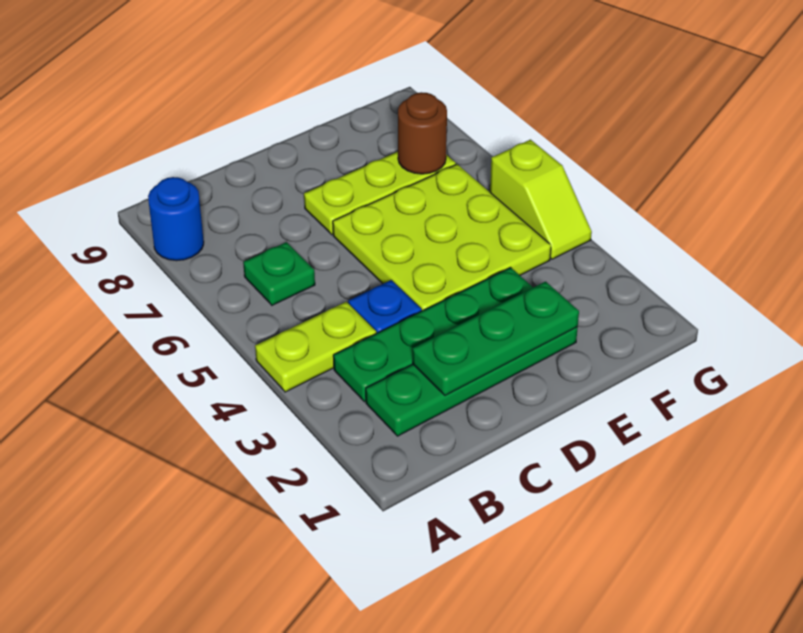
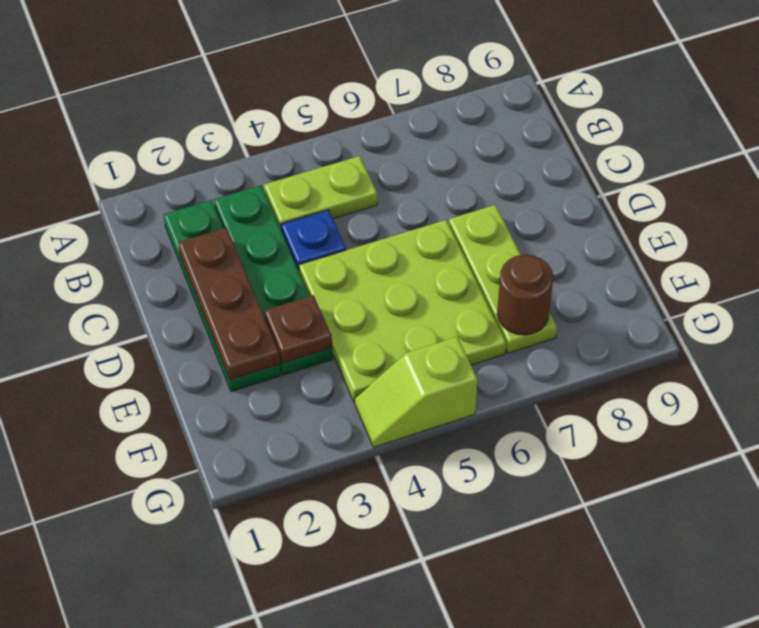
lime 1x2 plate [255,302,376,392] -> lime 1x2 plate turned to [264,156,377,231]
blue 1x1 round brick [148,177,204,261] -> none
green 1x1 plate [243,242,315,305] -> none
green 1x3 plate [413,282,579,395] -> brown 1x3 plate [178,228,280,380]
none -> brown 1x1 plate [264,295,332,363]

